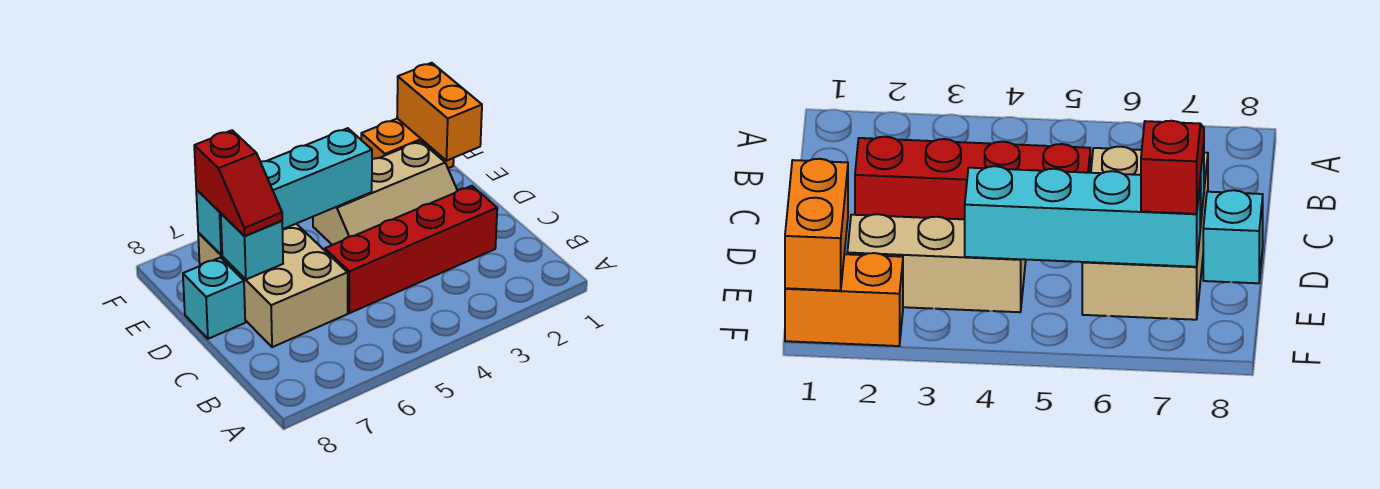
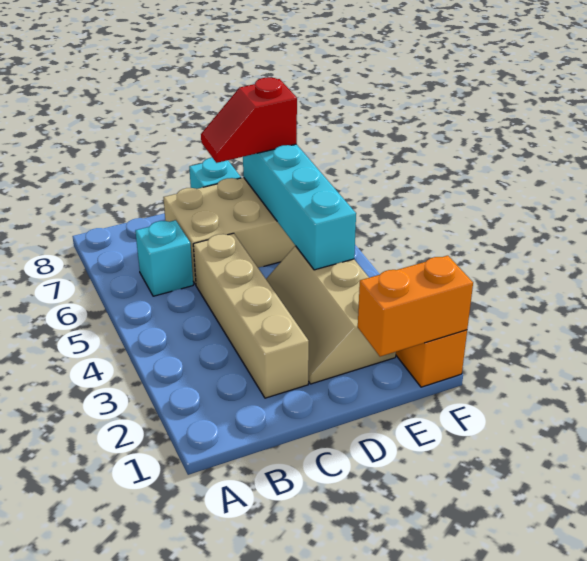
red 1x4 brick [325,186,497,313] -> tan 1x4 brick [193,233,309,398]
cyan 1x1 brick [221,214,283,279] -> cyan 1x1 brick moved to [135,220,193,296]

